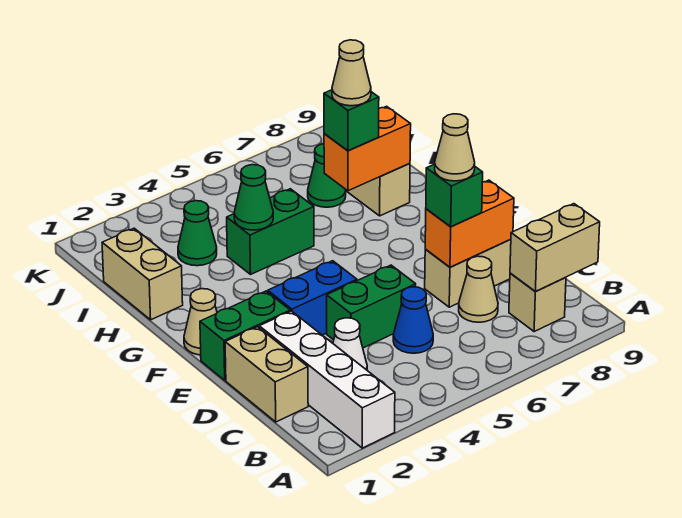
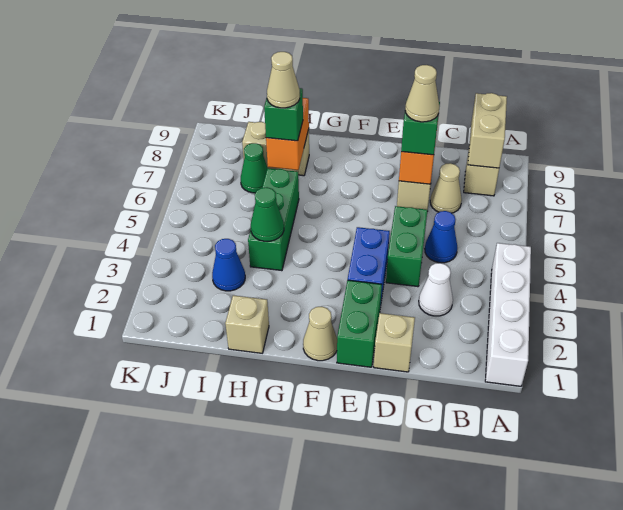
white 1x4 brick [259,311,395,448] -> white 1x4 brick turned to [485,243,531,386]
tan 1x2 brick [225,327,308,422] -> tan 1x1 brick [374,313,415,372]
tan 1x2 brick [102,228,183,320] -> tan 1x1 brick [225,295,269,353]
green 1x2 brick [227,189,314,274] -> green 1x3 brick [248,168,299,271]
green 1x1 cone [178,201,217,266] -> blue 1x1 cone [212,239,245,291]

